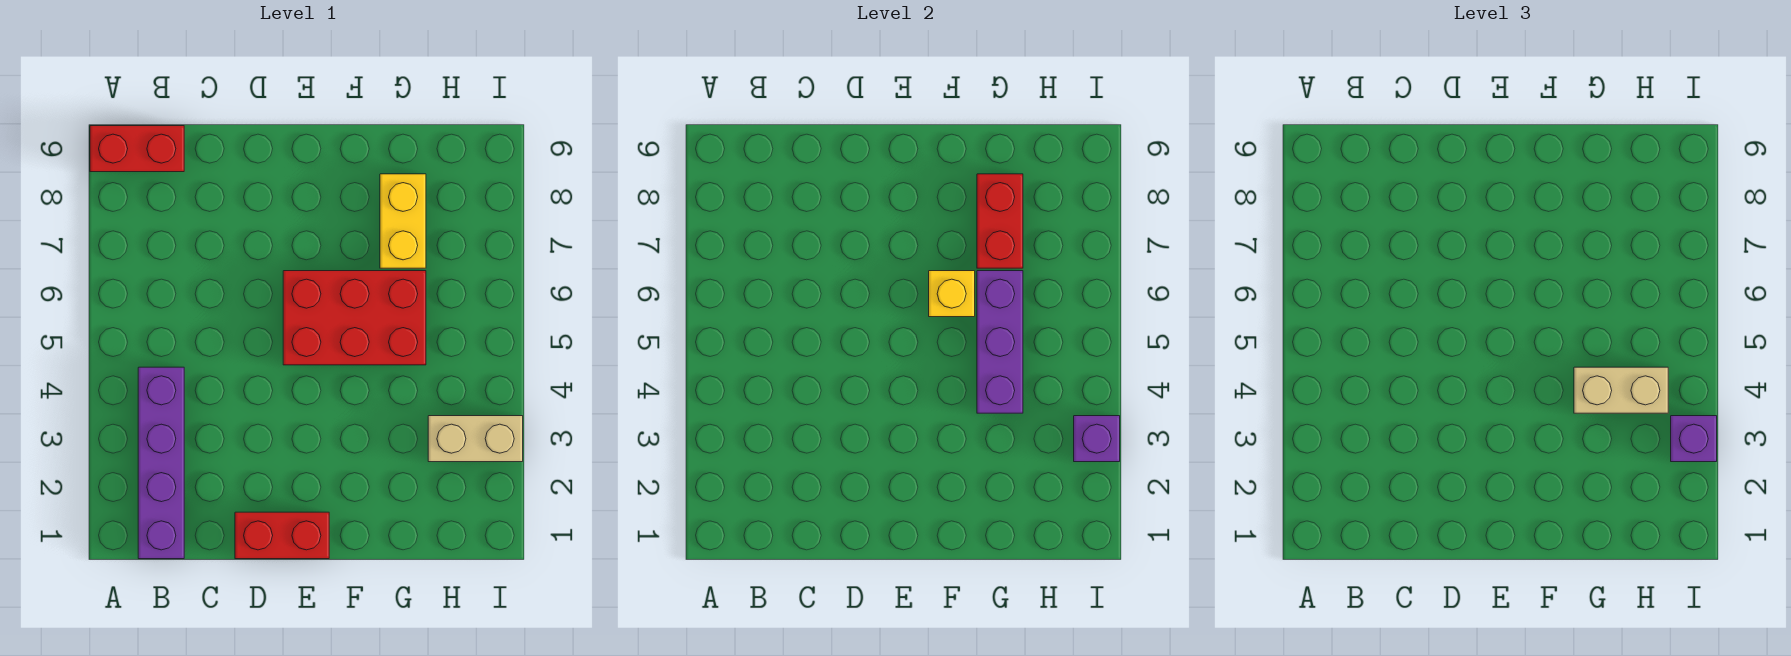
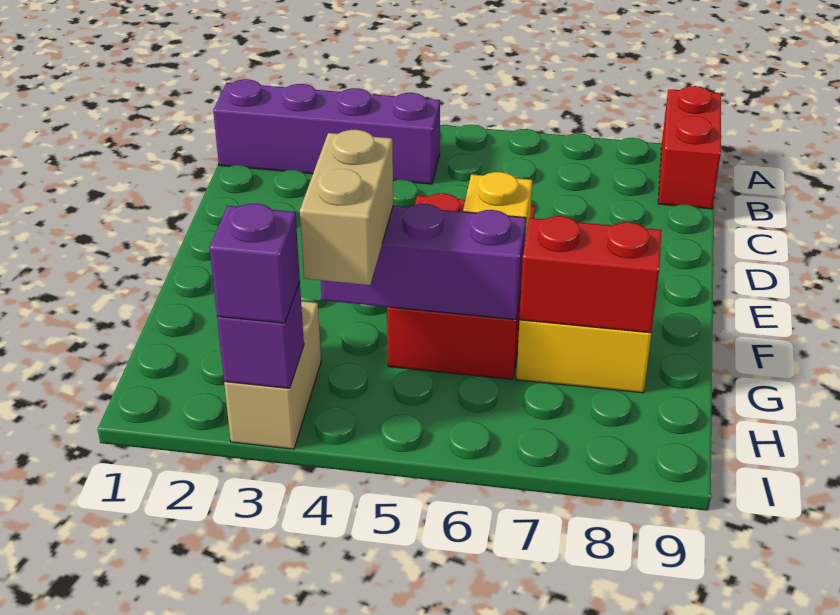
red 1x2 brick [235,512,329,559] -> none

